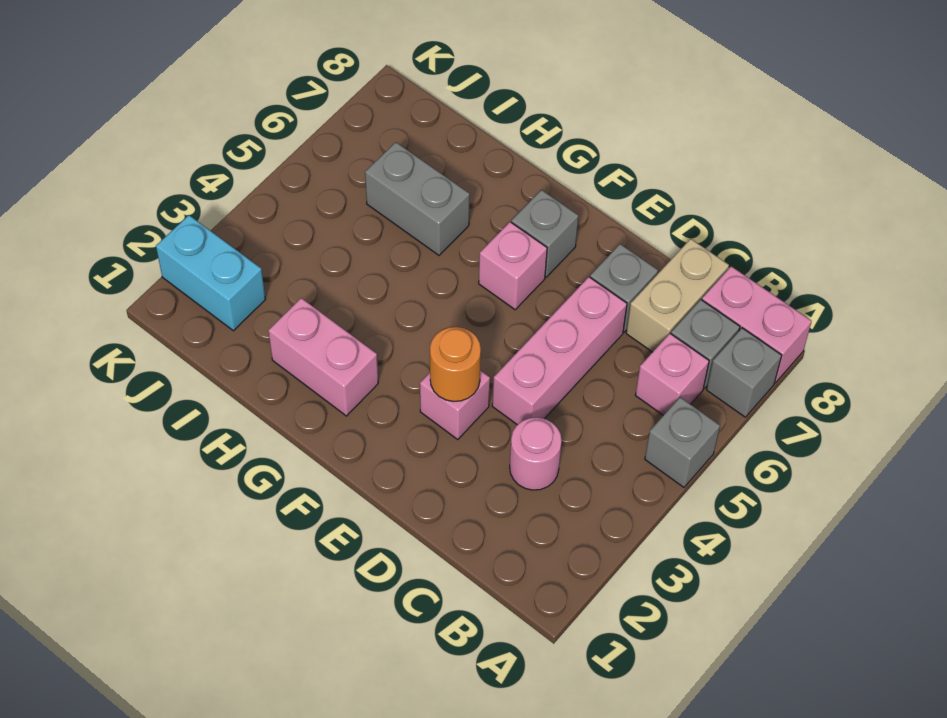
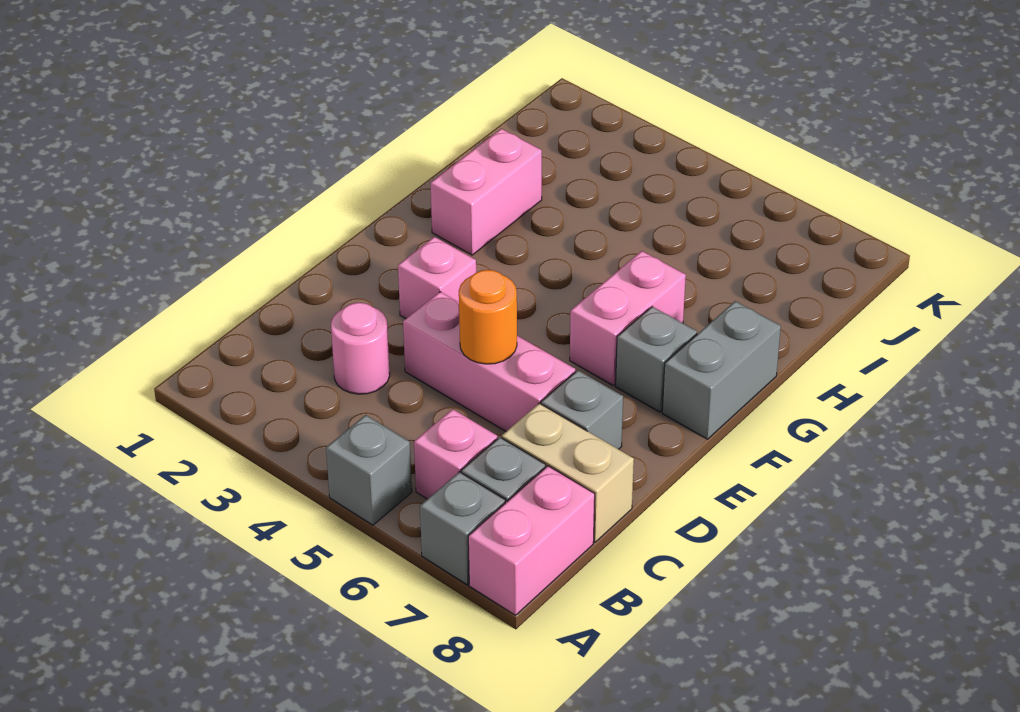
orange 1x1 round brick [430,327,481,401] -> orange 1x1 round brick moved to [459,270,517,364]
pink 1x1 brick [479,222,547,310] -> pink 1x2 brick [570,251,686,385]
grey 1x2 brick [365,142,470,255] -> grey 1x2 brick moved to [662,301,781,439]
cyan 1x2 brick [156,215,265,331] -> none

